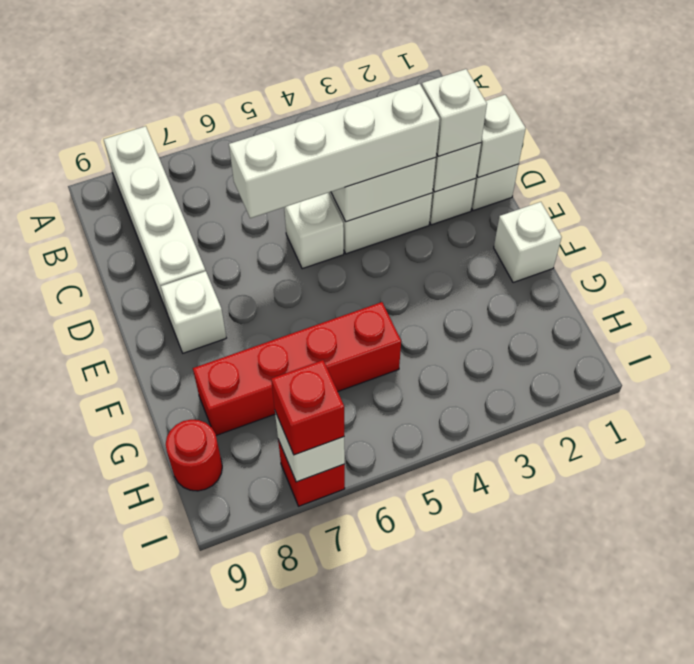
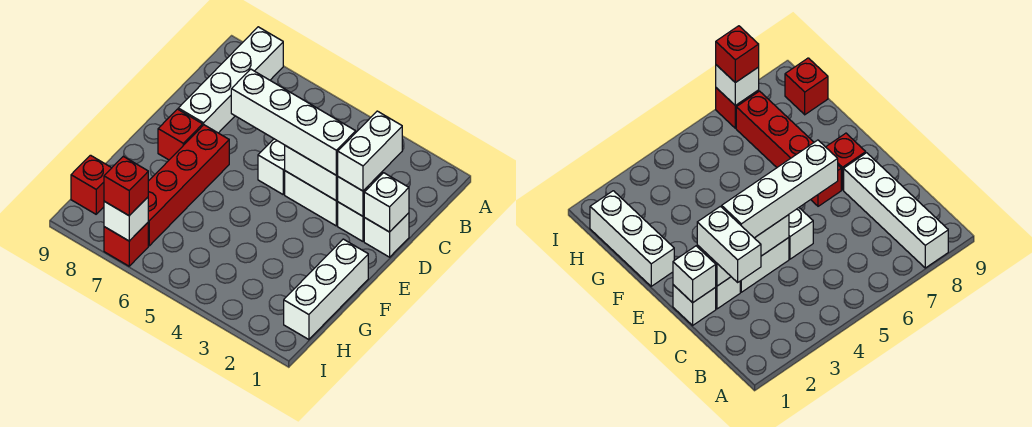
white 1x1 brick [422,69,487,156] -> white 1x2 brick [337,111,402,191]
white 1x1 brick [161,271,226,353] -> red 1x1 brick [158,109,203,160]
white 1x1 brick [494,202,562,283] -> white 1x3 brick [284,239,368,340]
red 1x4 brick [193,302,401,435] -> red 1x4 brick turned to [148,125,229,246]
red 1x1 round brick [166,420,222,491] -> red 1x1 brick [71,155,111,214]

